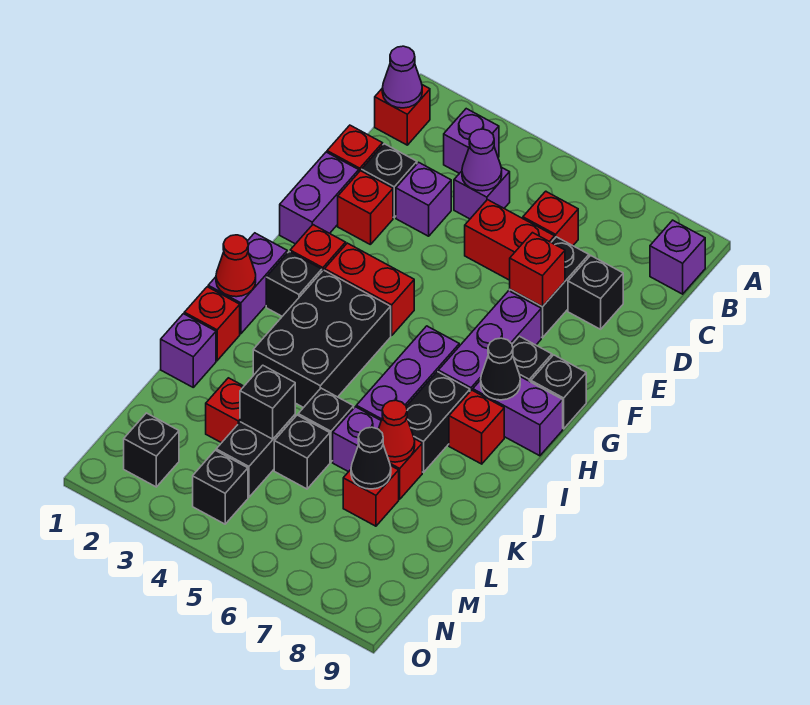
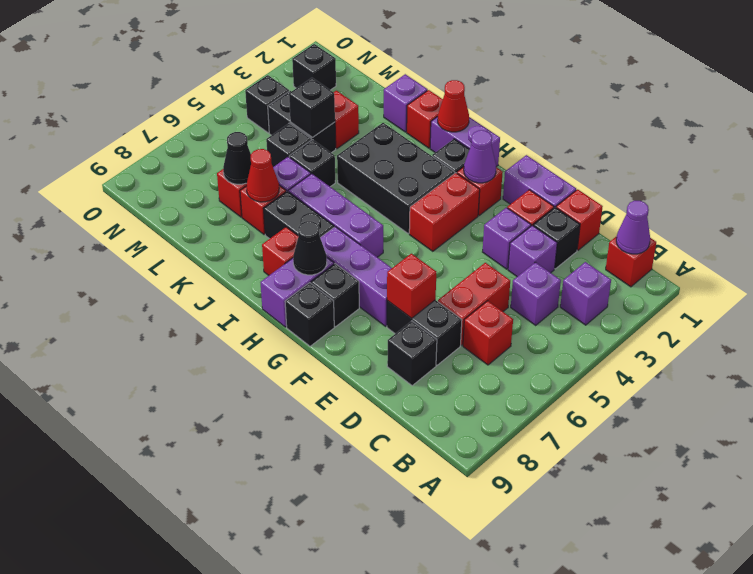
purple 1x1 brick [650,220,705,294] -> purple 1x1 brick moved to [483,208,531,269]
purple 1x1 cone [462,129,502,191] -> purple 1x1 cone moved to [464,130,496,183]

